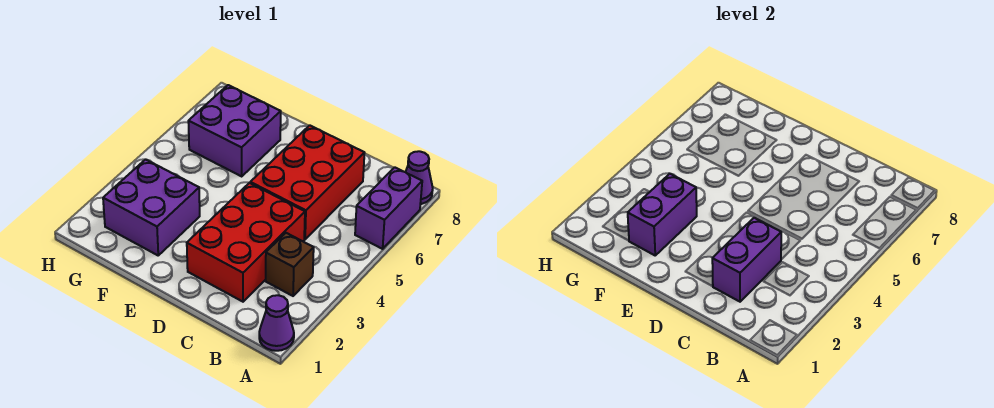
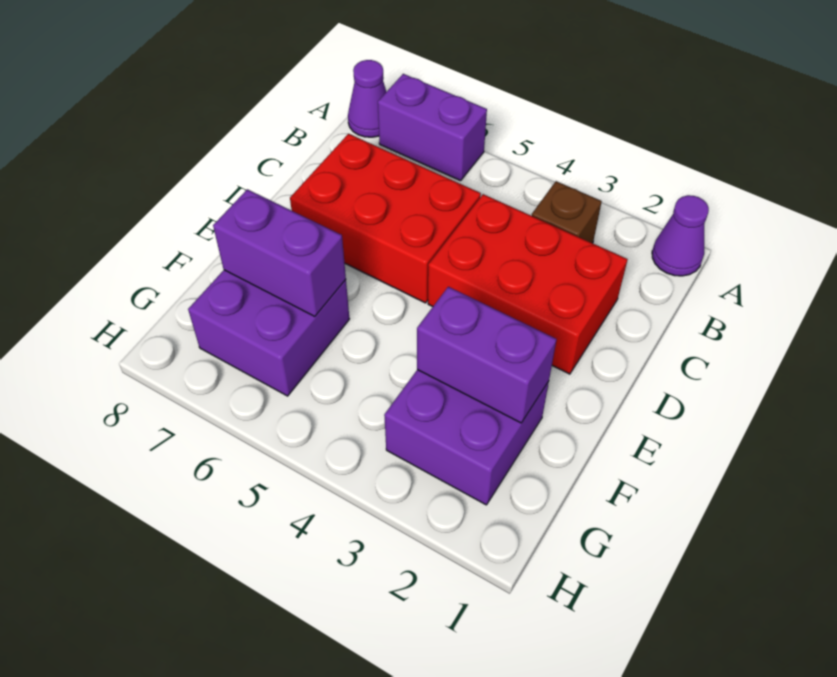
purple 1x2 brick [712,218,781,302] -> purple 1x2 brick moved to [213,189,346,317]

